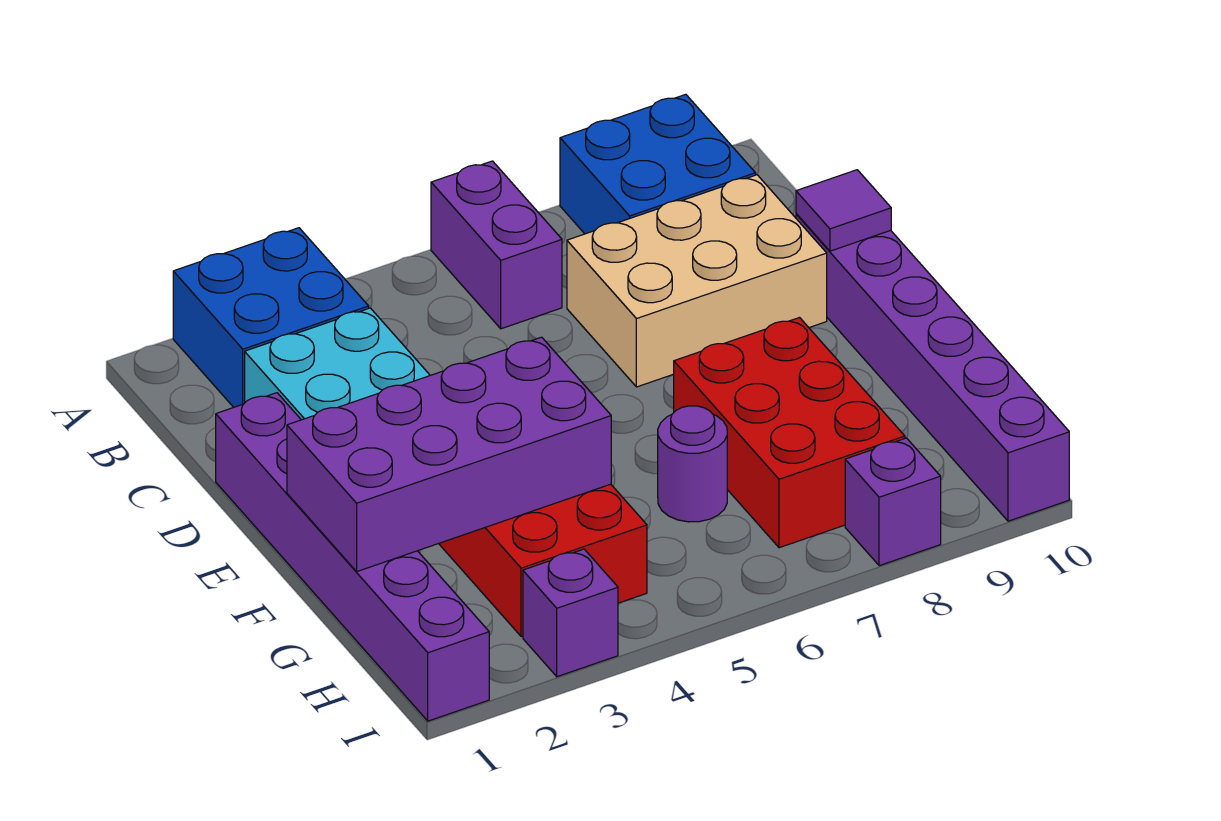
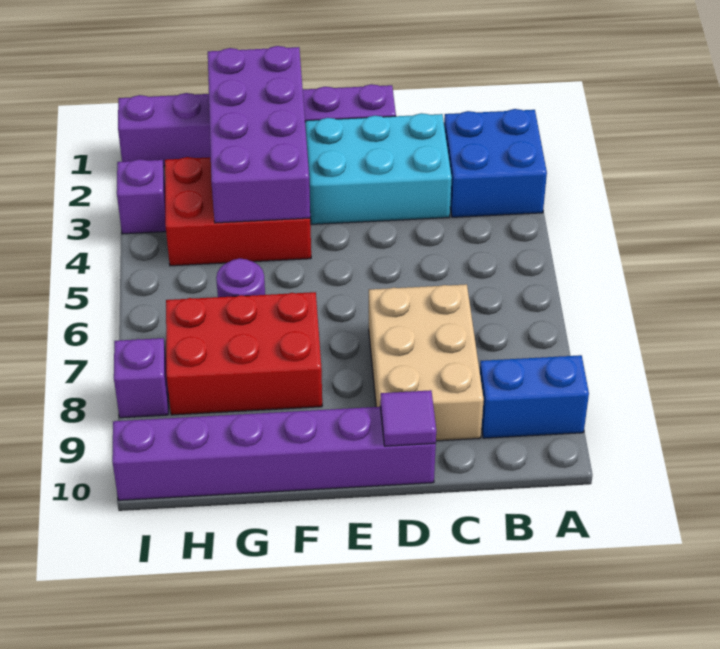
purple 1x2 brick [431,161,562,329] -> none
blue 2x2 brick [560,94,756,234] -> blue 1x2 brick [480,355,589,438]

